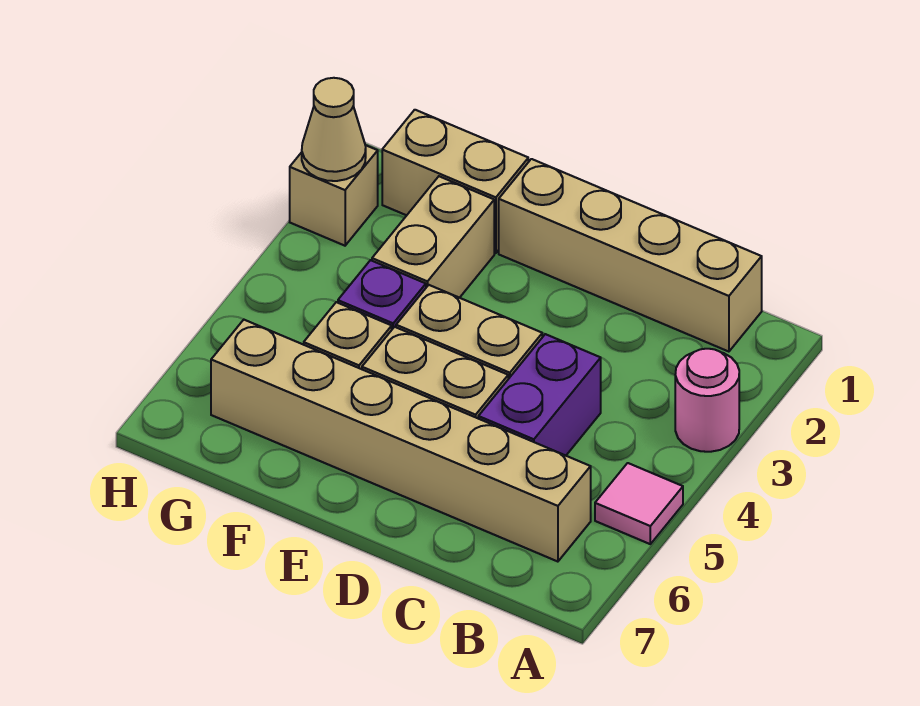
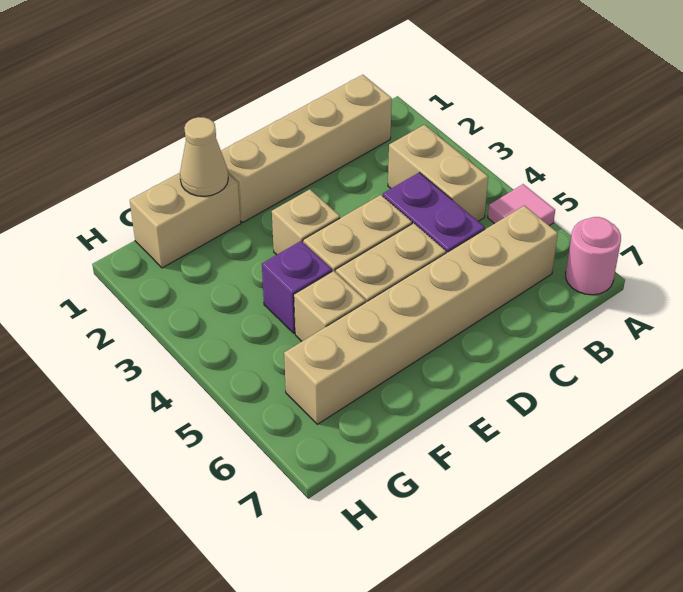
pink 1x1 round brick [675,349,739,452] -> pink 1x1 round brick moved to [566,217,621,295]
tan 1x2 brick [372,176,494,298] -> tan 1x2 brick moved to [388,125,488,221]
tan 1x1 brick [290,145,378,246] -> tan 1x1 brick moved to [272,189,340,255]
tan 1x1 cone [302,78,366,181] -> tan 1x1 cone moved to [180,117,228,196]

